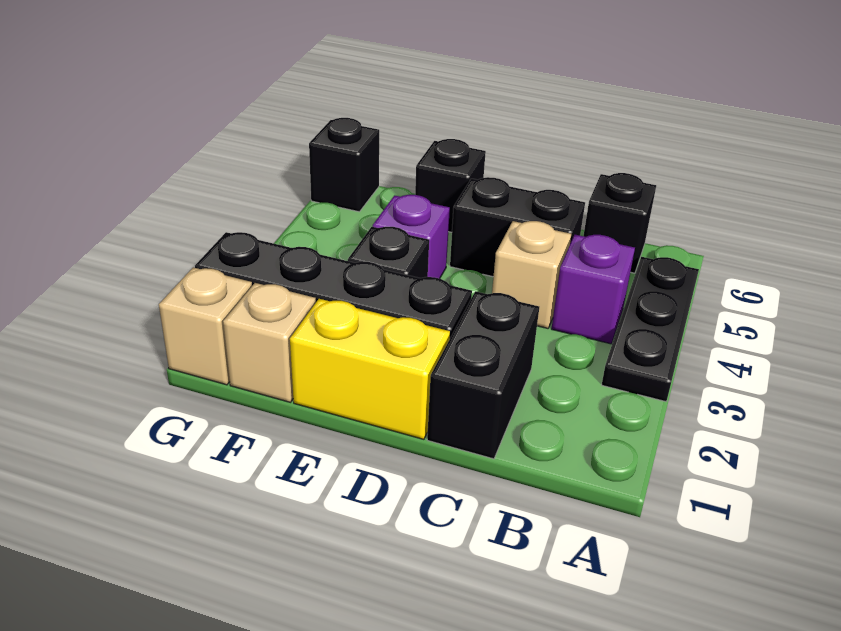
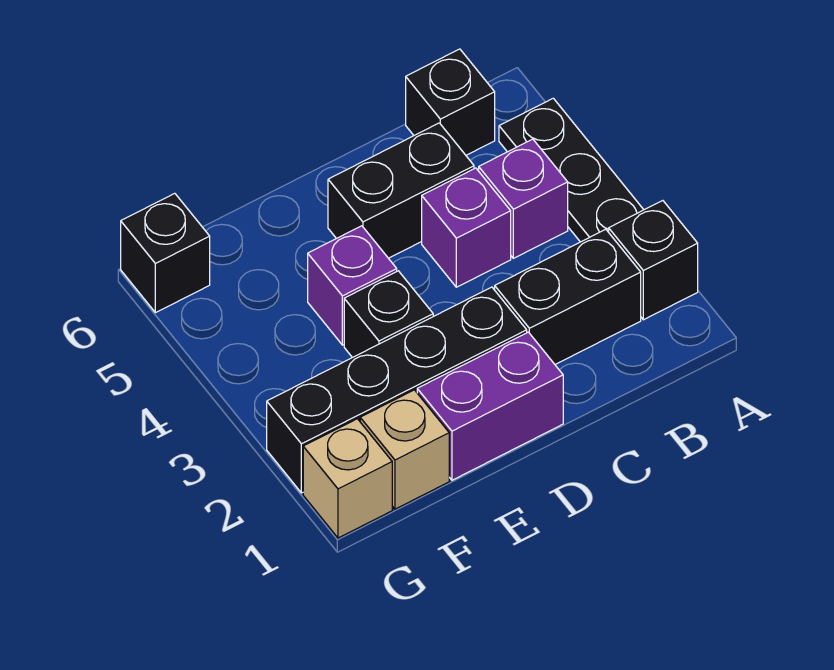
black 1x2 brick [427,291,539,459] -> black 1x2 brick turned to [495,229,641,364]
tan 1x1 brick [492,221,571,328] -> purple 1x1 brick [422,168,511,287]
yellow 1x2 brick [290,299,450,439] -> purple 1x2 brick [417,332,563,480]
black 1x1 brick [415,139,486,232] -> black 1x1 brick moved to [609,201,698,320]

